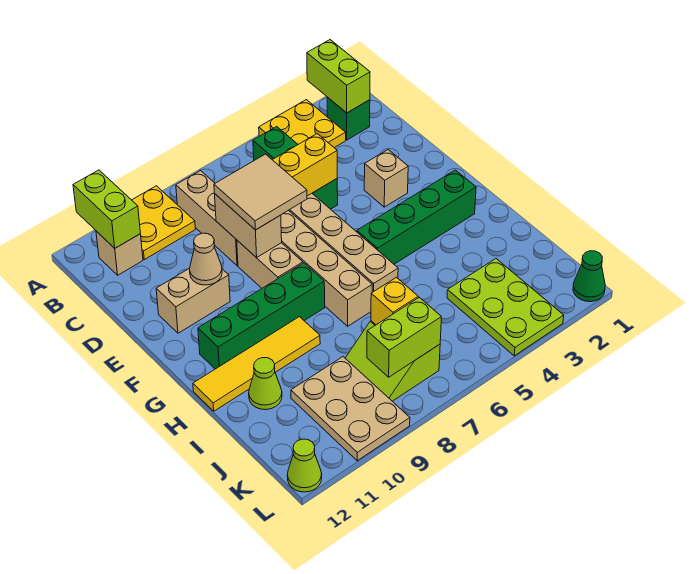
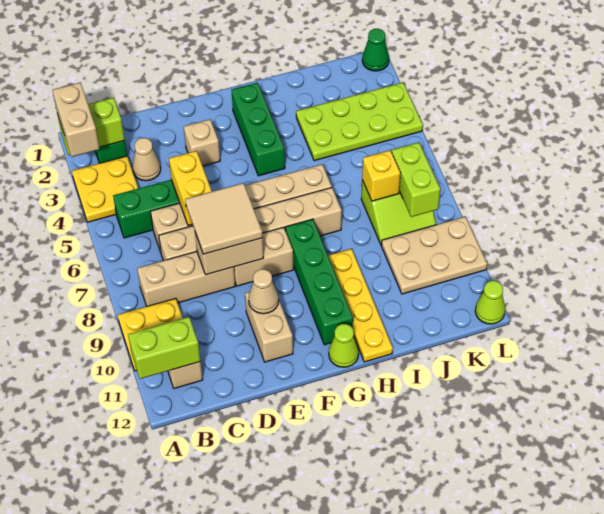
none -> tan 1x2 brick [53,82,99,157]
none -> tan 1x1 cone [132,138,161,181]
green 1x4 brick [357,170,476,264] -> green 1x3 brick [231,83,285,176]
yellow 1x4 tile [193,317,320,411] -> yellow 1x4 plate [328,249,393,362]
lime 1x1 cone [249,358,282,410] -> lime 1x1 cone moved to [329,324,359,367]
lime 2x3 plate [447,259,564,356] -> lime 2x4 plate [296,83,423,161]

